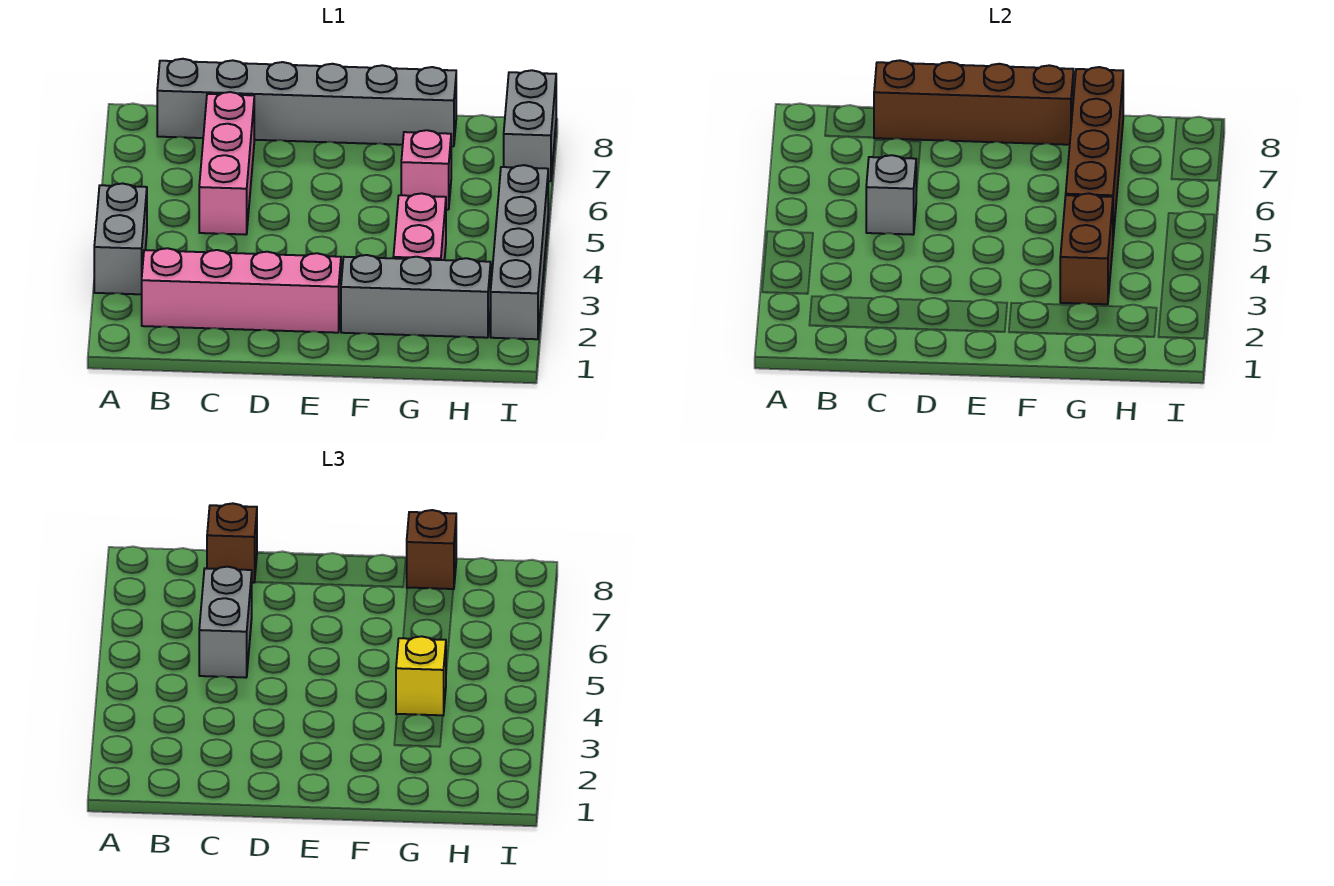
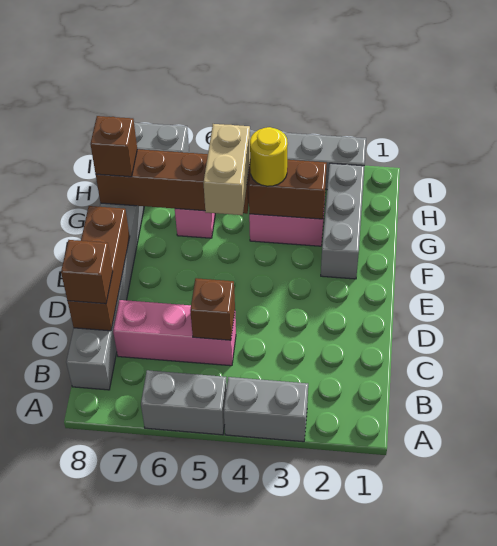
pink 1x4 brick [142,248,341,333] -> none
grey 1x1 brick [866,155,916,235] -> brown 1x1 brick [190,278,235,340]
grey 1x2 brick [199,567,252,678] -> grey 1x2 brick moved to [141,370,227,435]
brown 1x4 brick [874,60,1074,145] -> brown 1x3 brick [68,206,130,331]
none -> tan 1x2 brick [204,124,250,215]
yellow 1x1 brick [396,636,446,715] -> yellow 1x1 round brick [250,127,288,186]

